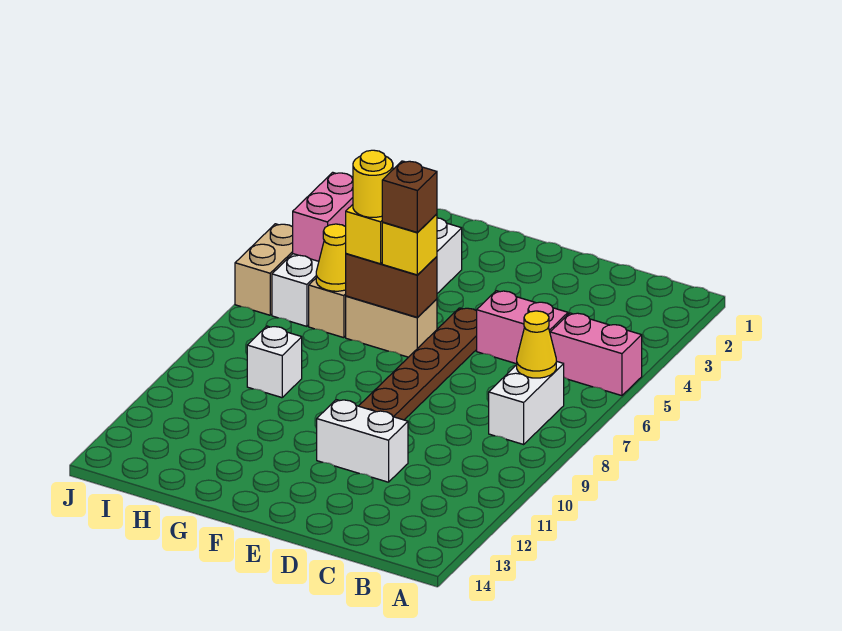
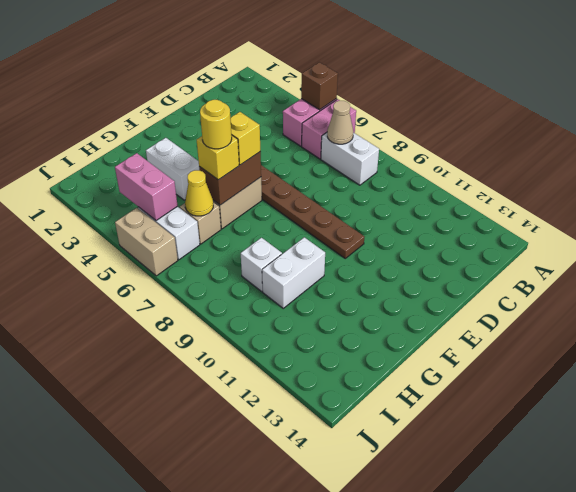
yellow 1x1 cone [517,311,556,378] -> tan 1x1 cone [327,101,353,144]
pink 1x2 brick [477,291,568,364] -> pink 1x2 brick moved to [302,99,356,159]
white 1x2 brick [317,400,408,482] -> white 1x2 brick moved to [262,237,325,308]
brown 1x1 brick [382,161,437,233] -> brown 1x1 brick moved to [301,62,338,110]

